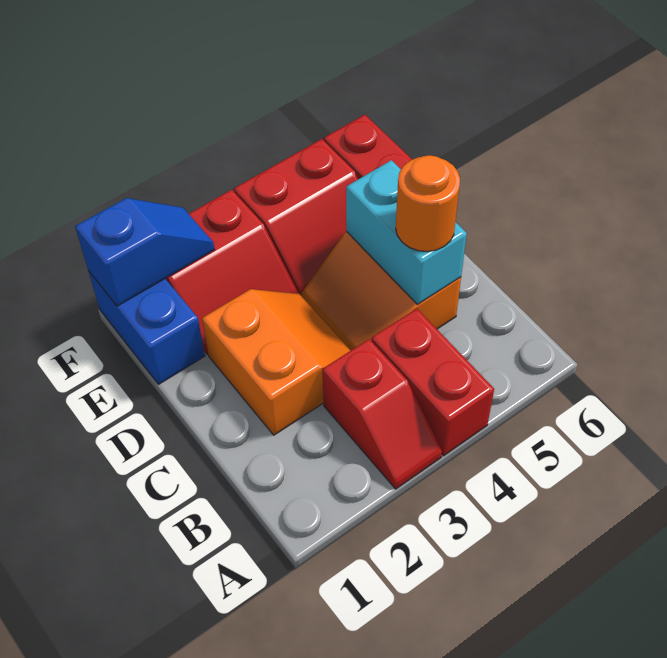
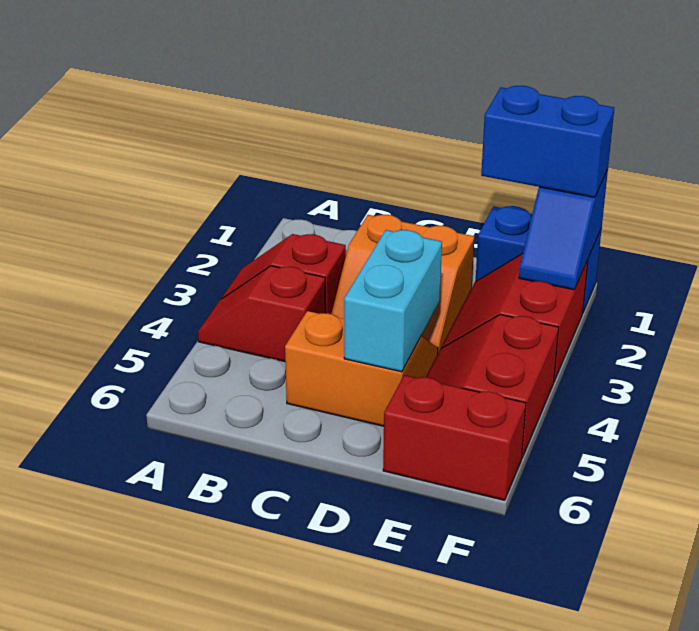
red 1x2 brick [372,309,494,456] -> red 1x2 slope [198,266,326,362]
cyan 1x2 brick [346,160,467,304] -> cyan 1x2 brick turned to [344,230,442,372]
orange 1x1 round brick [396,155,460,252] -> none
none -> blue 1x2 brick [481,86,614,197]

